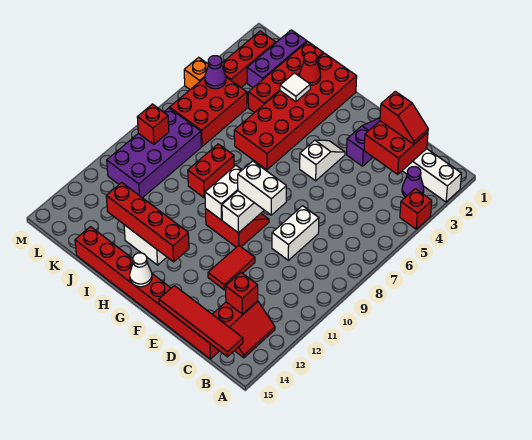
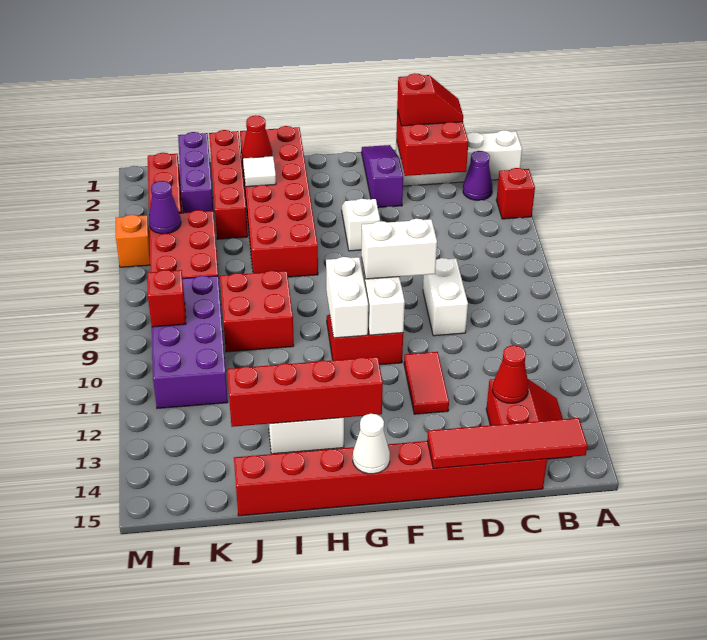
red 1x1 brick [226,273,258,314] -> red 1x1 cone [493,345,529,403]
red 1x2 brick [188,144,234,198] -> red 2x2 brick [220,271,294,352]

